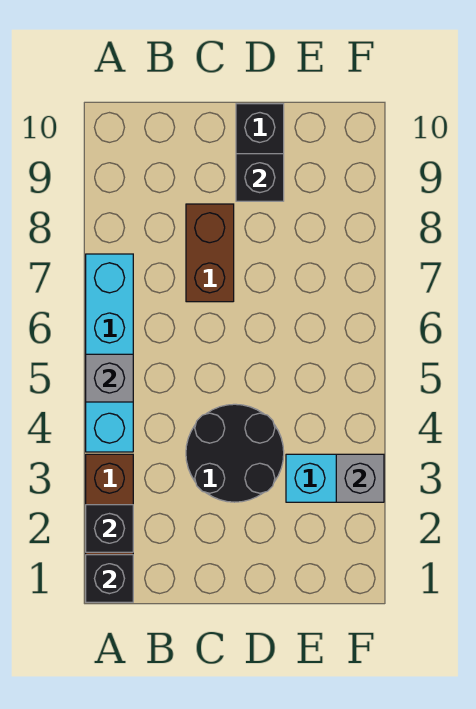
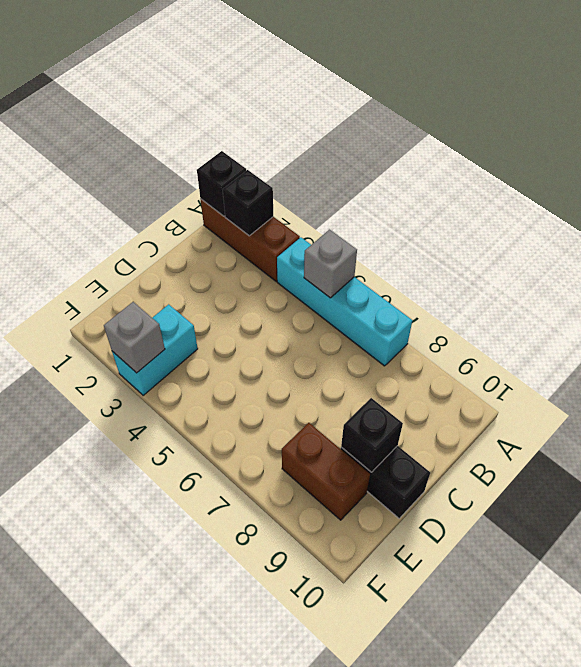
black 2x2 round brick [186,404,284,502] -> none
brown 1x2 brick [186,204,234,302] -> brown 1x2 brick moved to [282,423,370,520]

